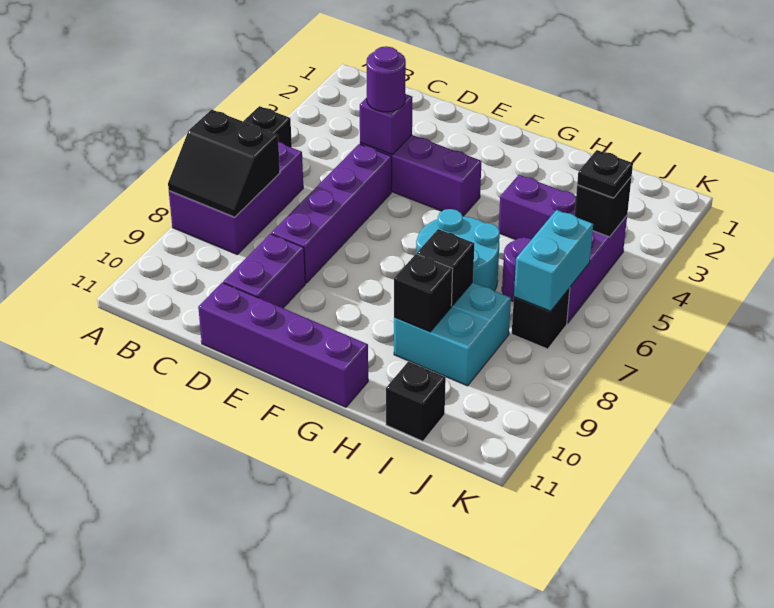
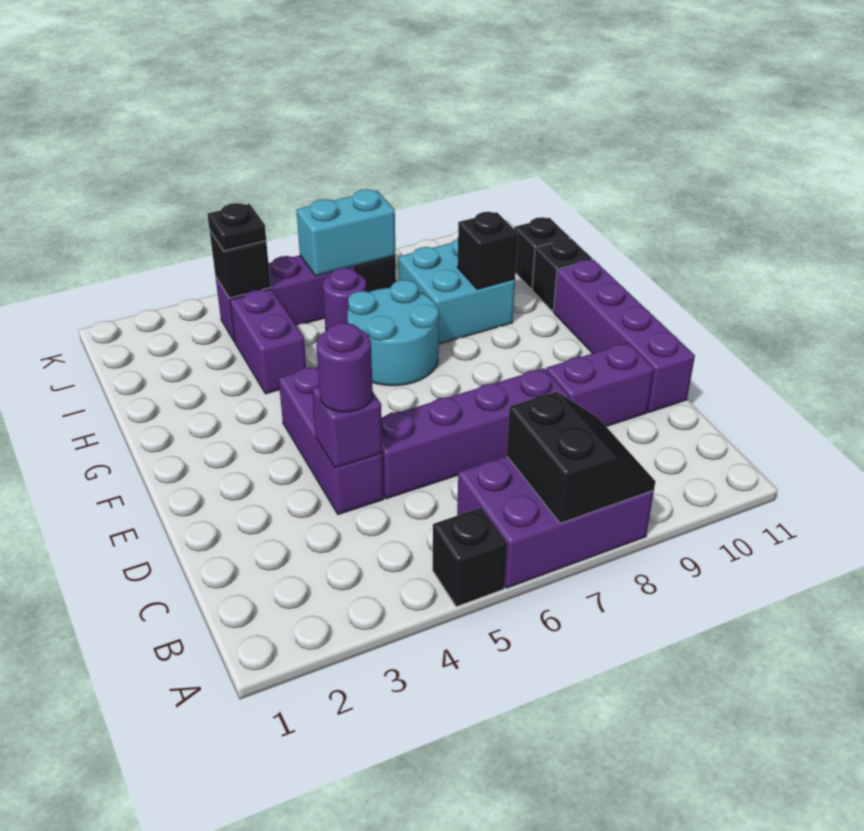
black 1x1 brick [417,229,474,306] -> black 1x1 brick moved to [532,238,592,312]

